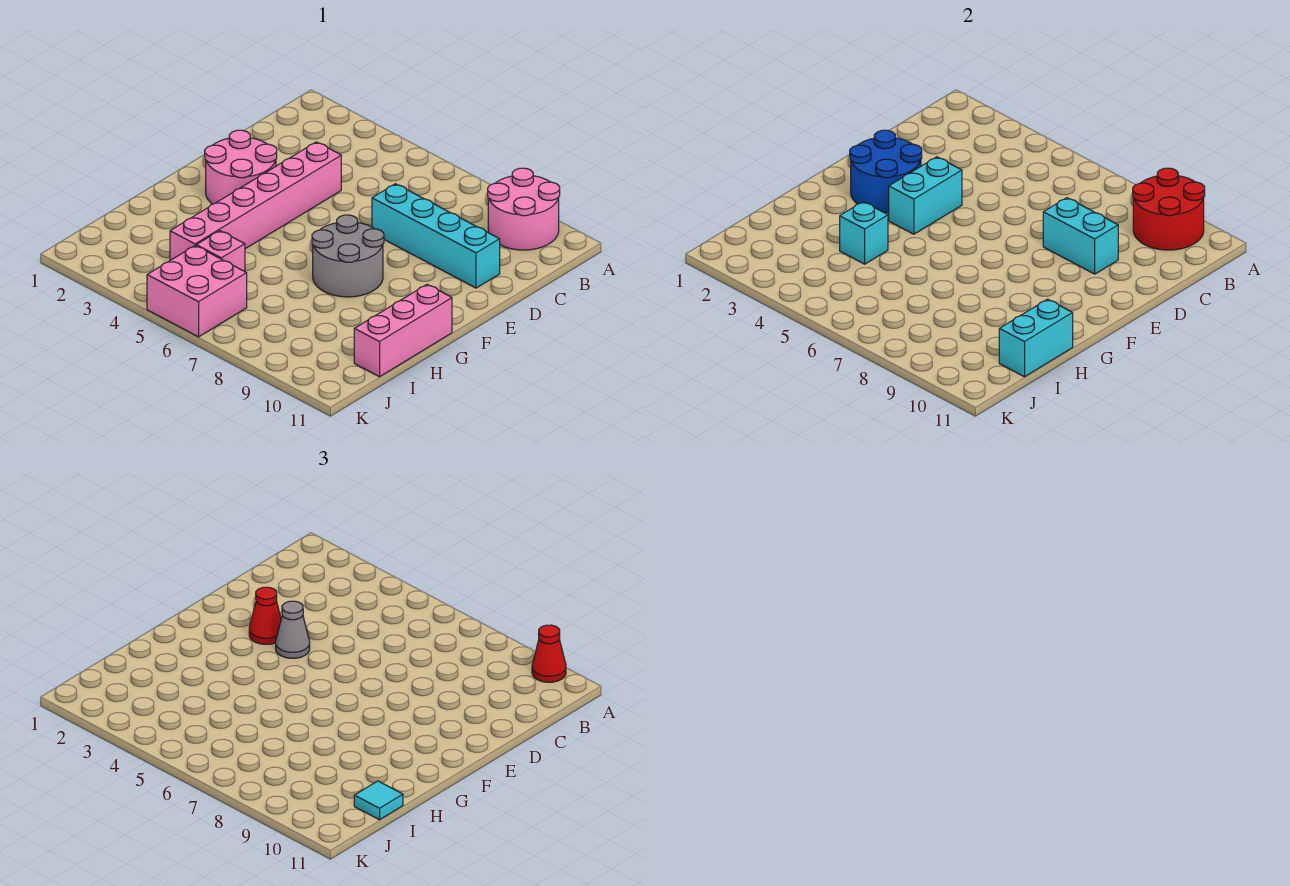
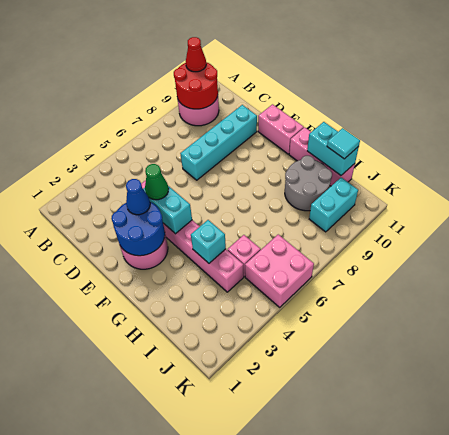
cyan 1x2 brick [1043,198,1118,274] -> cyan 1x2 brick moved to [309,177,358,232]
red 1x1 cone [249,587,281,644] -> blue 1x1 cone [126,179,150,215]
grey 1x1 cone [276,601,310,658] -> green 1x1 cone [145,164,169,200]
none -> pink 1x2 brick [258,104,304,154]
grey 2x2 round brick [312,215,384,297] -> grey 2x2 round brick moved to [285,156,332,211]

